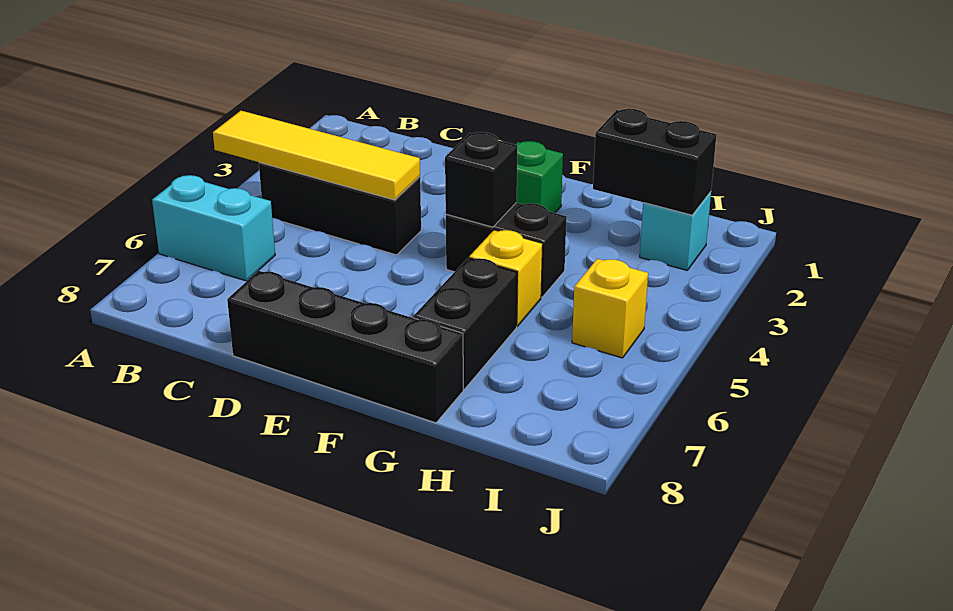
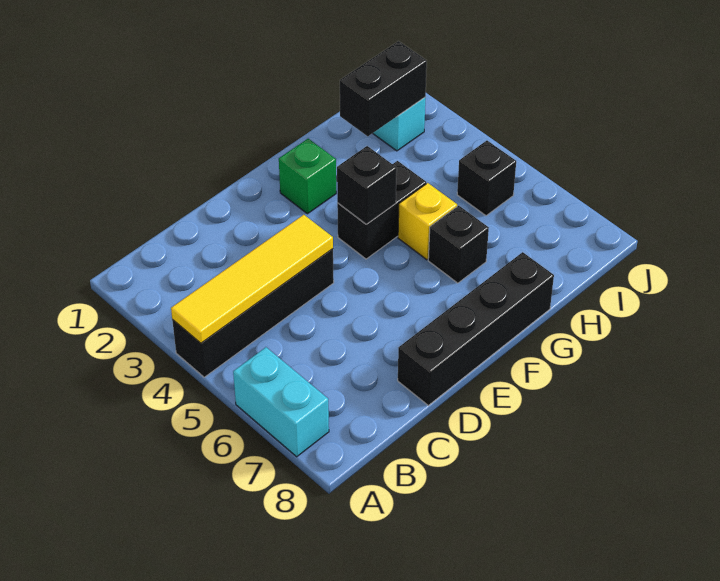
cyan 1x2 brick [152,175,275,281] -> cyan 1x2 brick turned to [233,347,329,457]
black 1x3 brick [259,162,421,255] -> black 1x4 brick [172,249,334,377]
black 1x2 brick [413,258,517,389] -> black 1x1 brick [428,206,489,283]
yellow 1x1 brick [572,259,648,358] -> black 1x1 brick [457,141,516,216]

